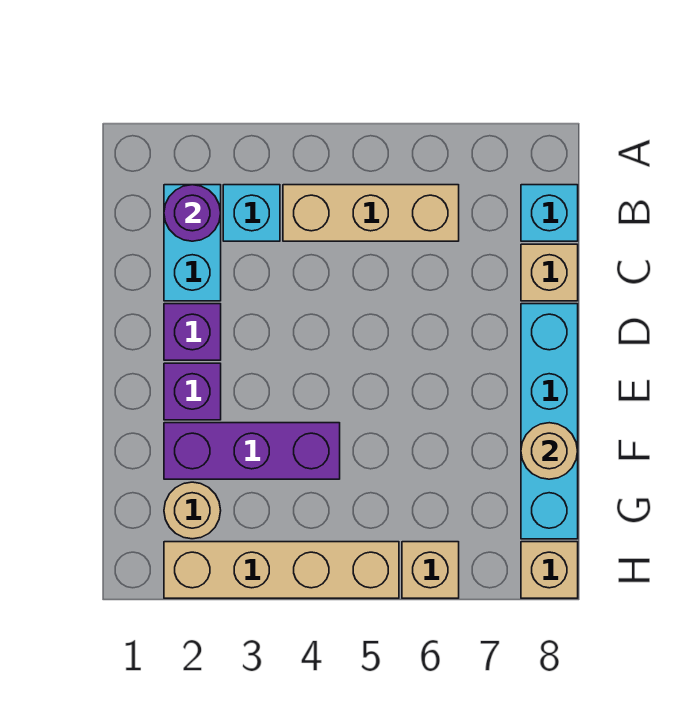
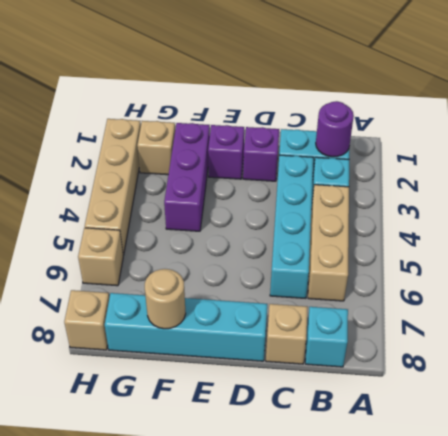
none -> cyan 1x4 brick [270,155,313,298]
tan 1x1 round brick [164,482,221,539] -> tan 1x1 brick [137,121,175,175]

